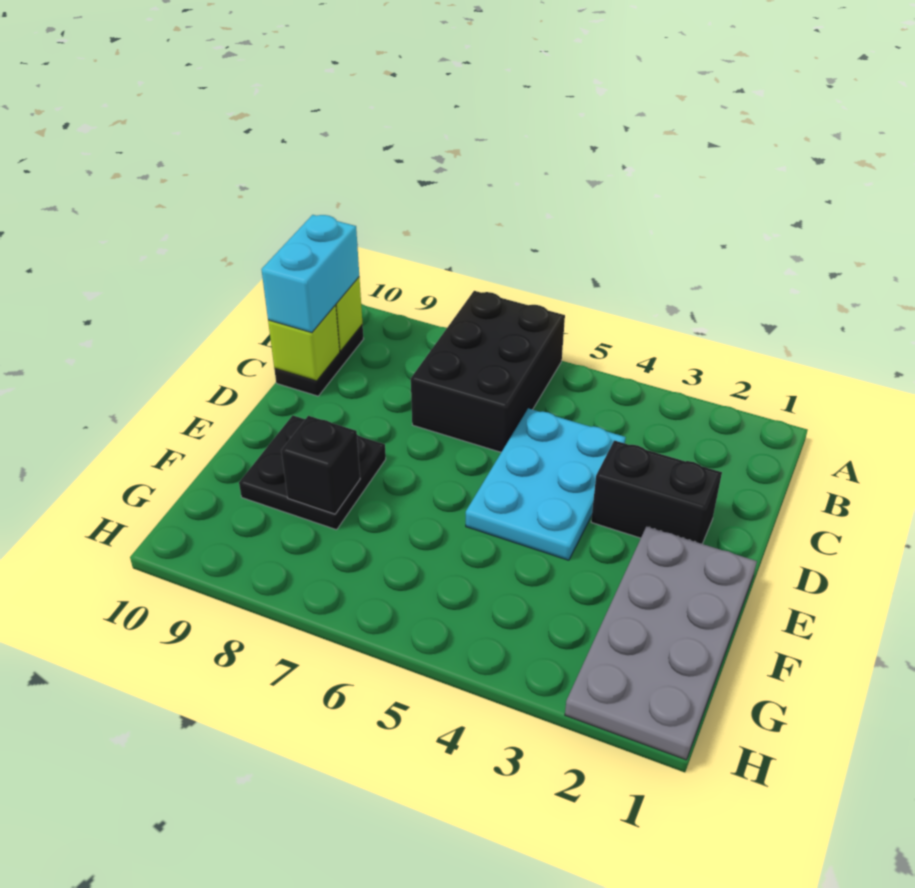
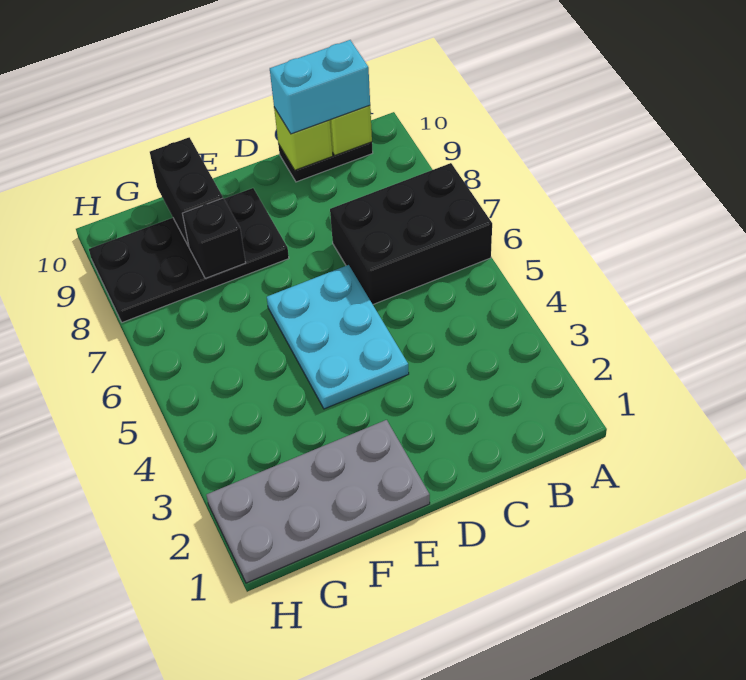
cyan 2x3 plate [466,408,626,560] -> cyan 2x3 plate turned to [267,265,409,409]
black 1x2 brick [591,440,722,544] -> black 1x2 brick moved to [150,137,223,246]
black 2x2 plate [239,415,386,530] -> black 2x4 plate [89,188,289,322]

